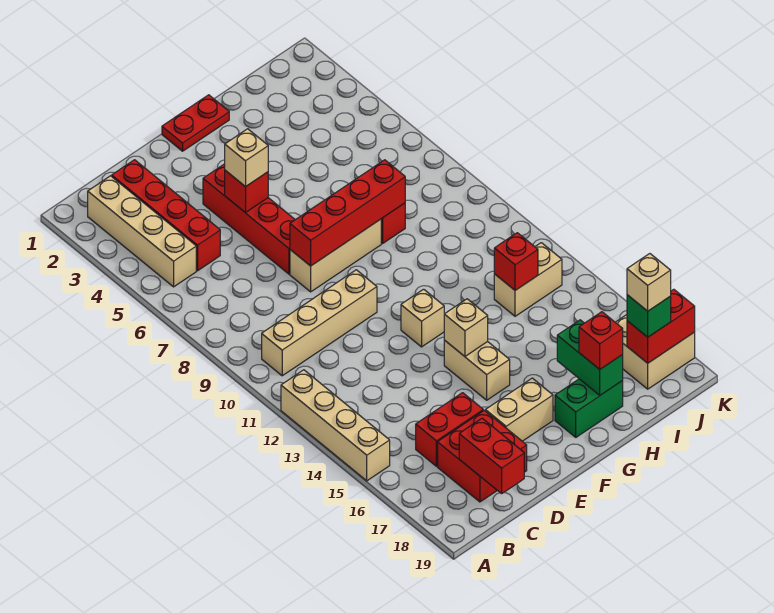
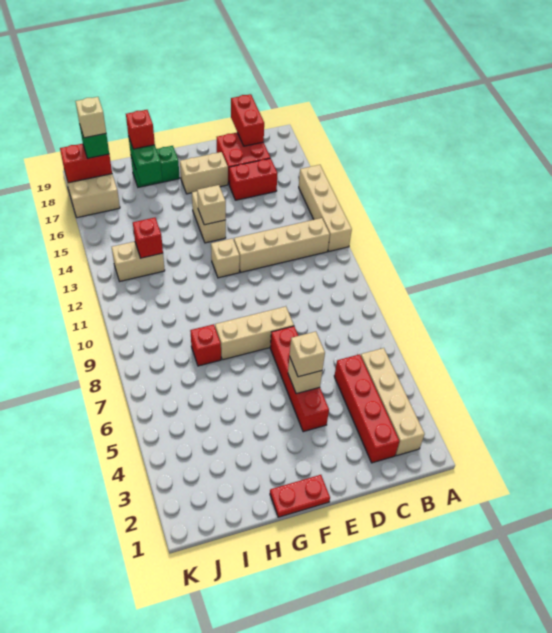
tan 1x4 brick [262,270,377,376] -> tan 1x4 brick moved to [234,218,330,272]
red 1x1 brick [225,170,268,213] -> tan 1x1 brick [288,356,322,394]
red 1x4 brick [290,160,405,266] -> none

